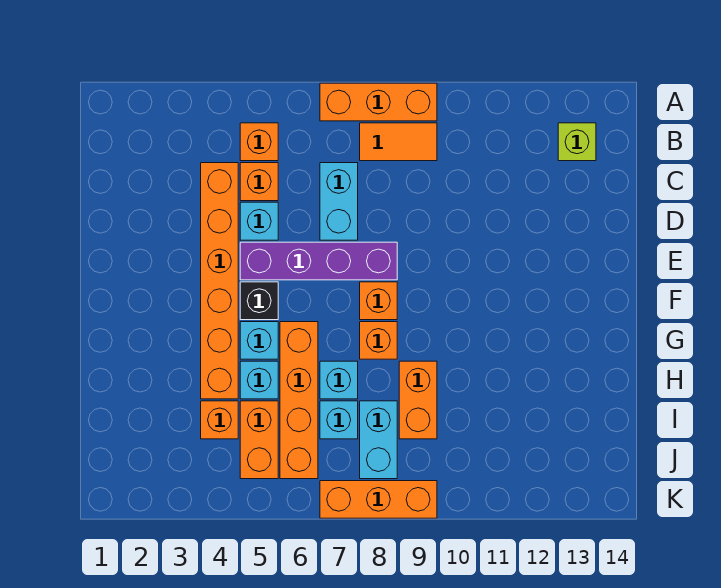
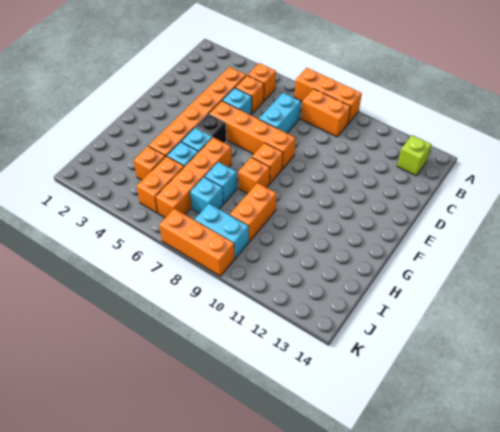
orange 1x2 tile [360,123,437,161] -> orange 1x2 brick [301,89,351,137]
purple 1x4 brick [240,242,397,280] -> orange 1x4 brick [209,101,296,169]
cyan 1x2 brick [360,401,397,479] -> cyan 1x2 brick turned to [195,204,249,259]

